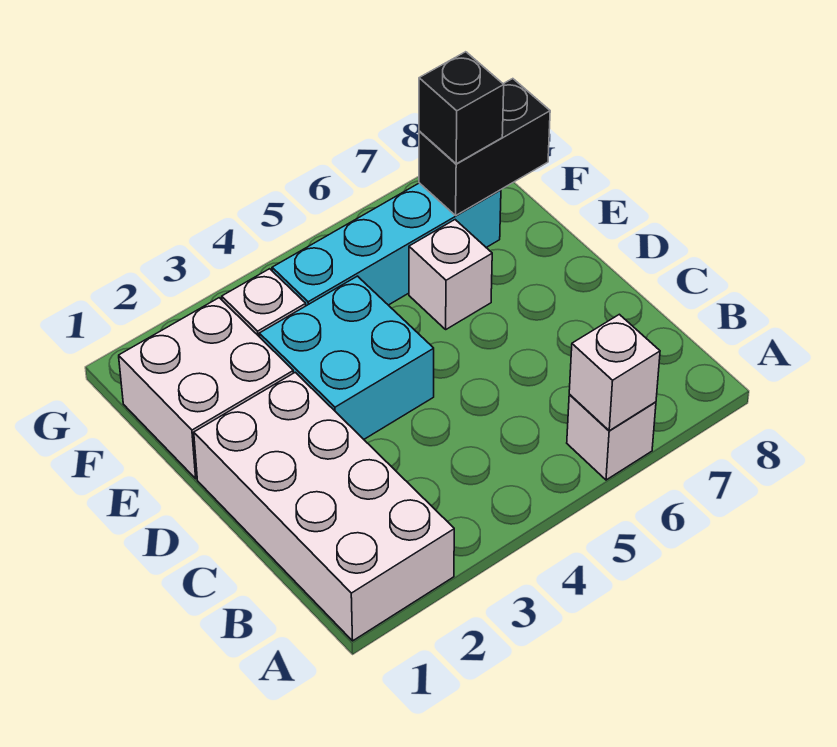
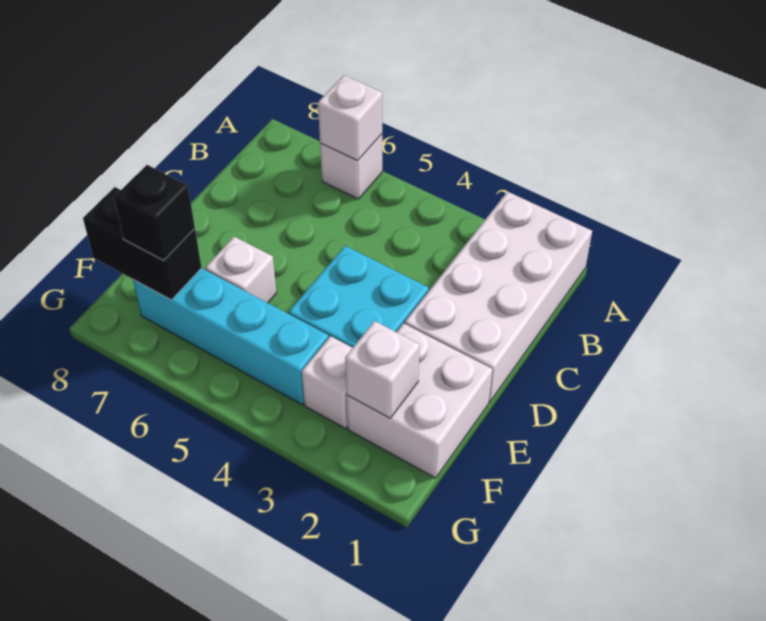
none -> white 1x1 brick [345,321,420,418]

